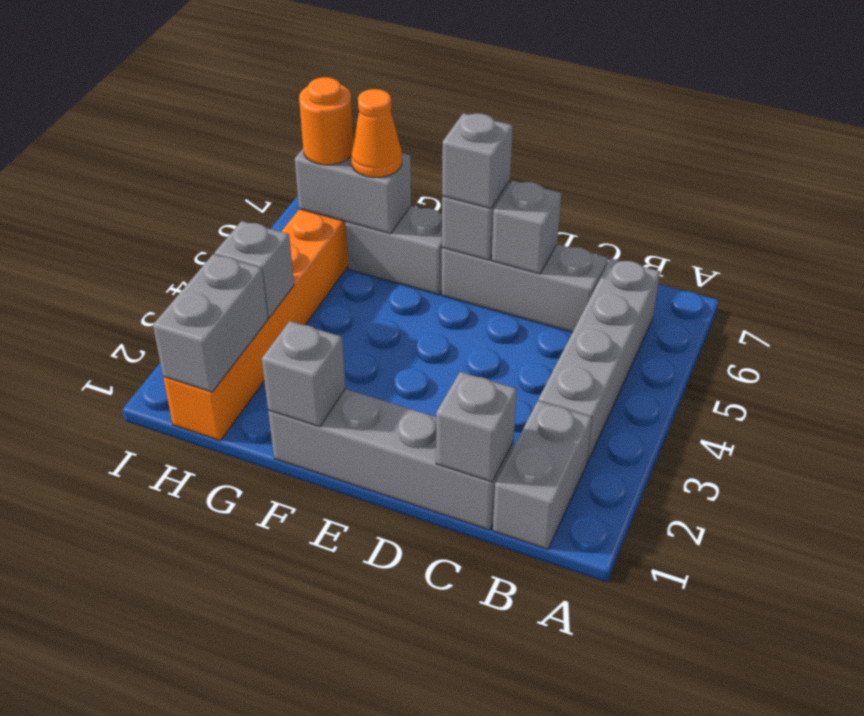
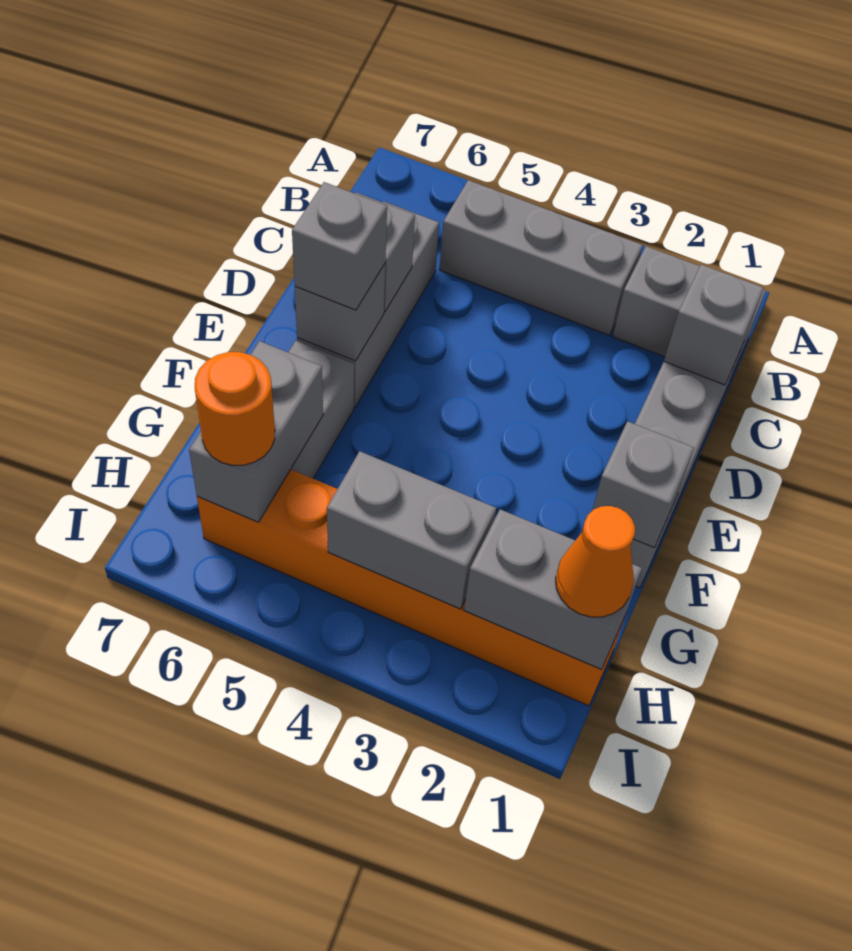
grey 1x4 brick [538,259,660,463] -> grey 1x3 brick [440,180,643,336]
orange 1x1 cone [351,89,402,177] -> orange 1x1 cone moved to [556,506,635,617]
grey 1x1 brick [215,221,294,318] -> grey 1x2 brick [327,451,496,609]

